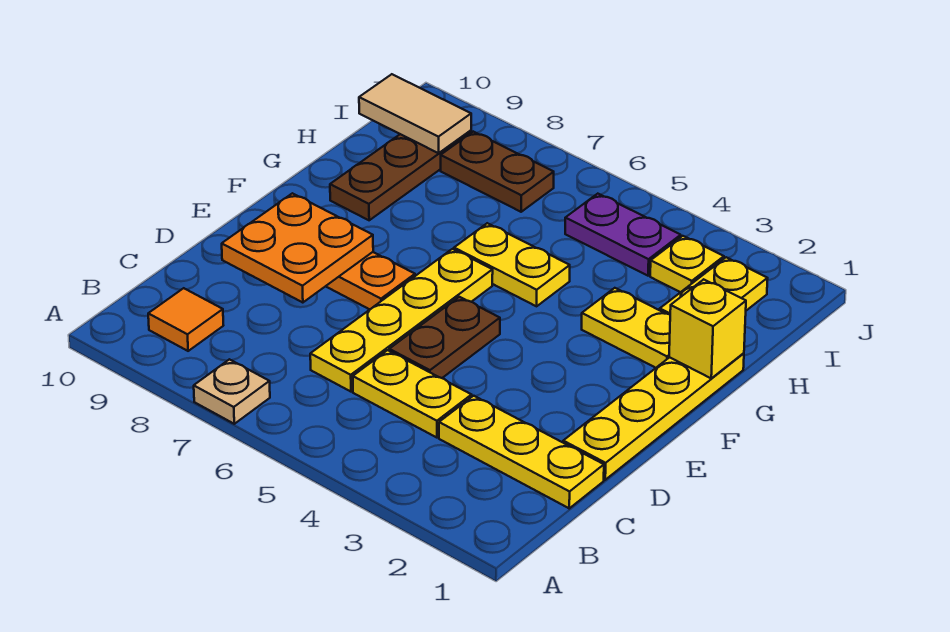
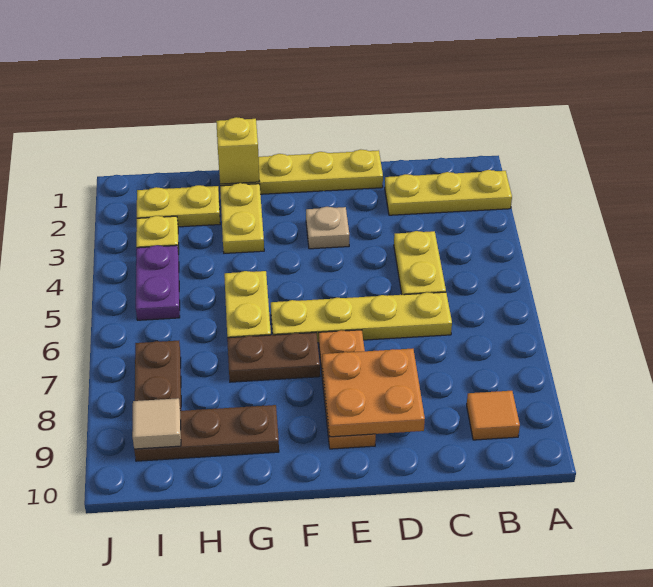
tan 1x1 plate [194,359,270,424] -> tan 1x1 plate moved to [306,207,349,249]
yellow 1x3 plate [439,396,604,508] -> yellow 1x3 plate turned to [385,170,512,215]
brown 1x2 plate [389,297,500,378] -> brown 1x2 plate moved to [227,333,320,382]
tan 1x2 tile [359,74,471,153] -> tan 1x1 tile [132,398,181,449]

